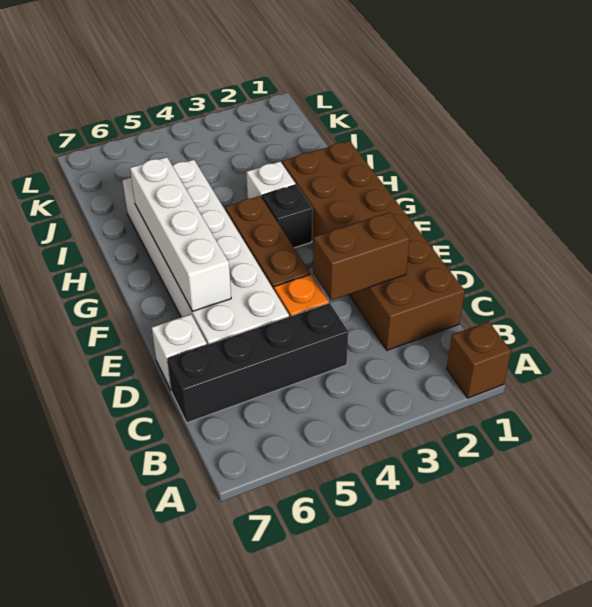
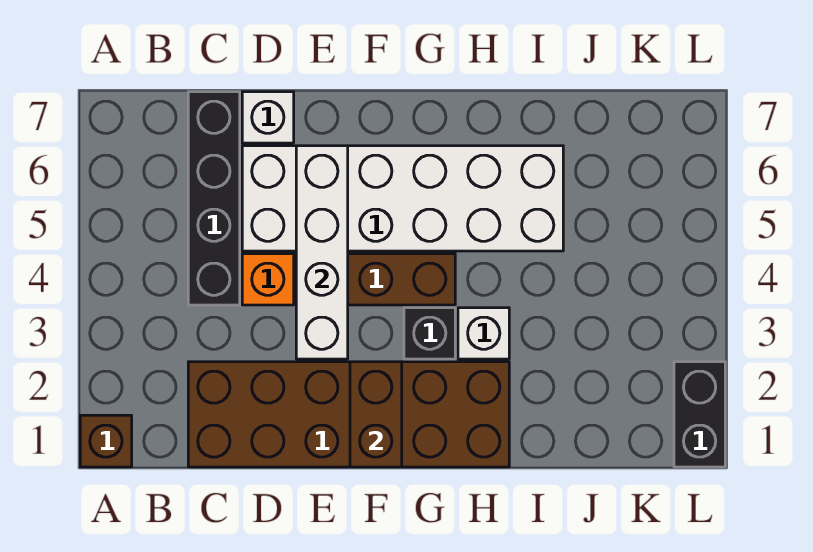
brown 1x2 brick [313,212,410,300] -> brown 1x2 brick moved to [350,362,402,467]
white 1x4 brick [130,157,231,311] -> white 1x4 brick turned to [296,146,348,359]
none -> black 1x2 brick [674,362,725,467]

